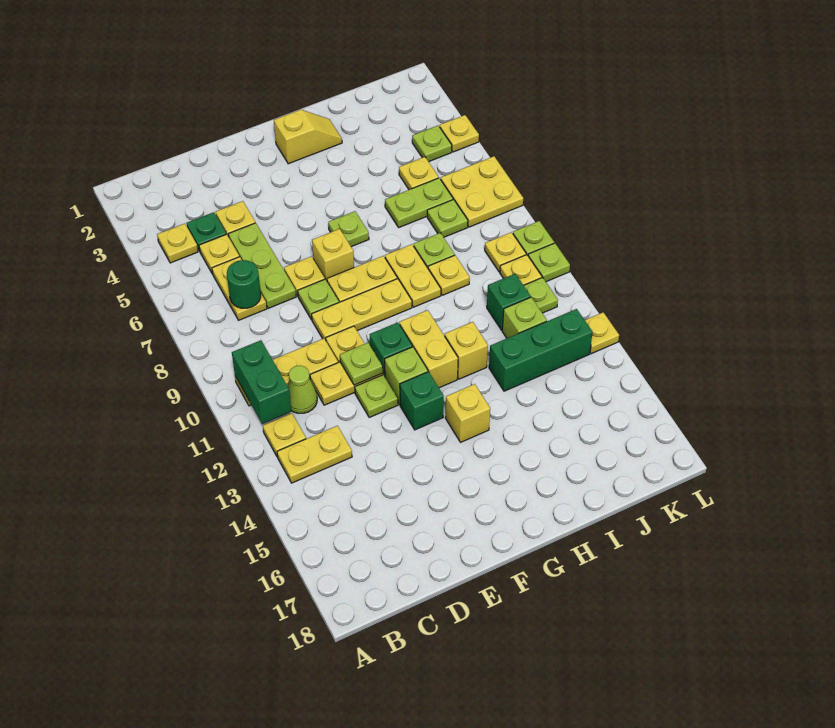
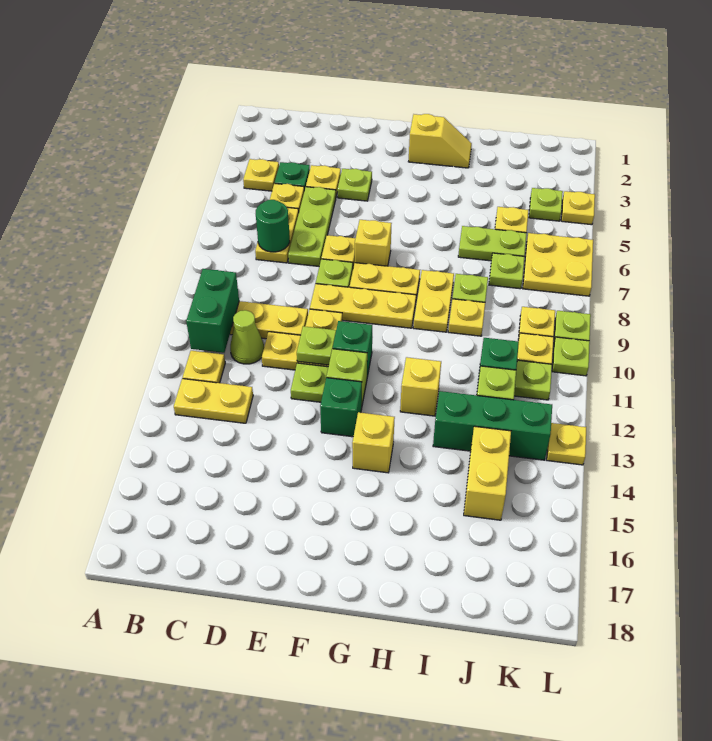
lime 1x1 plate [328,211,369,247] -> lime 1x1 plate moved to [337,169,372,201]
yellow 1x2 brick [399,310,458,388] -> yellow 1x2 brick moved to [464,426,511,520]

